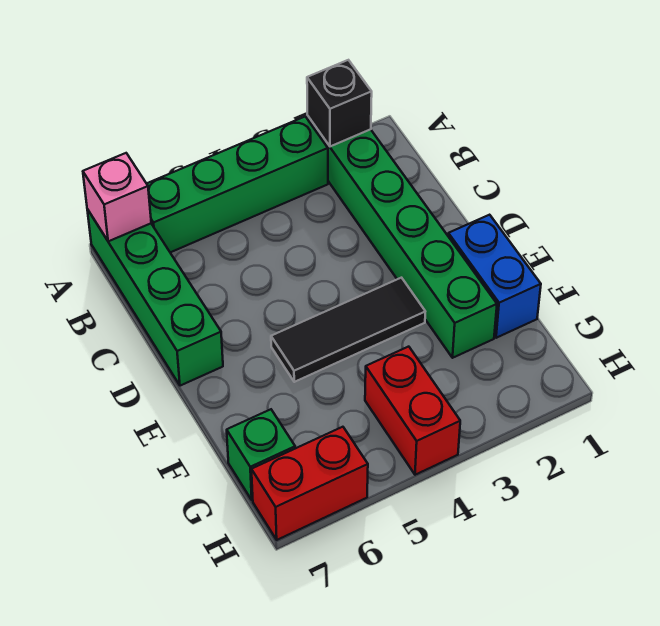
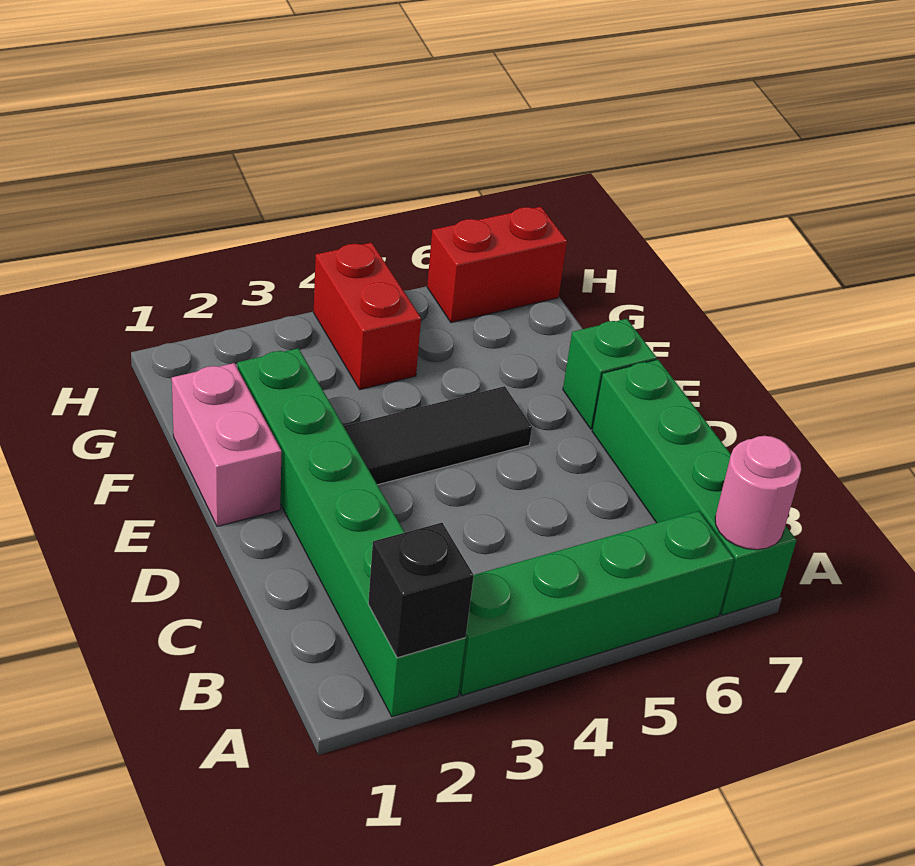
pink 1x1 brick [83,153,151,241] -> pink 1x1 round brick [715,436,801,550]
blue 1x2 brick [448,215,541,338] -> pink 1x2 brick [172,363,282,526]
green 1x1 brick [227,409,295,500] -> green 1x1 brick moved to [563,319,657,429]

